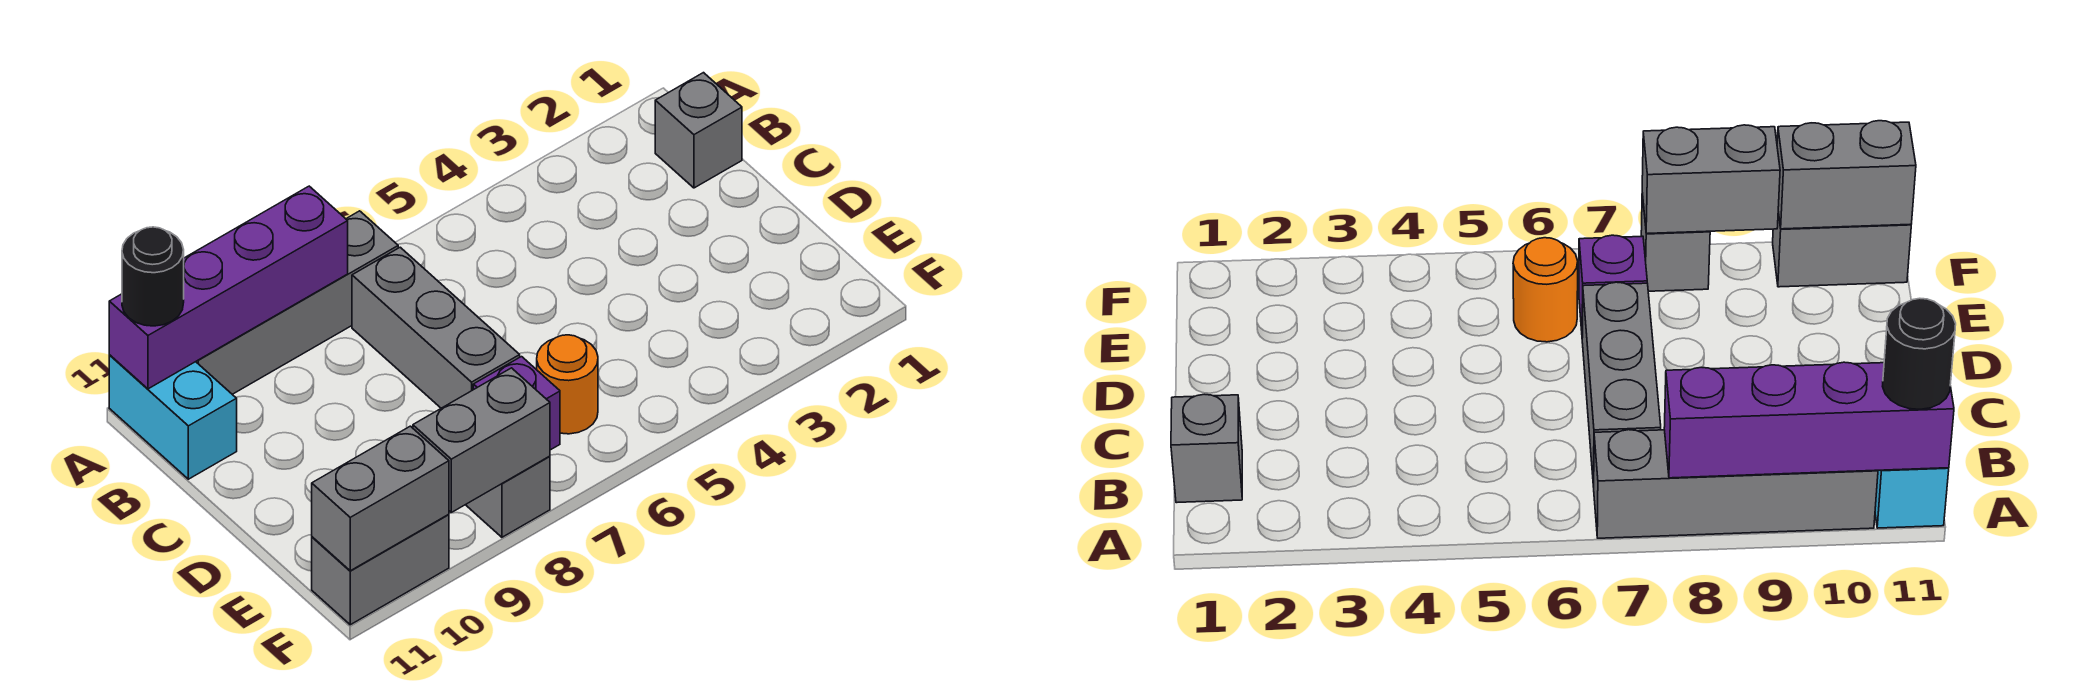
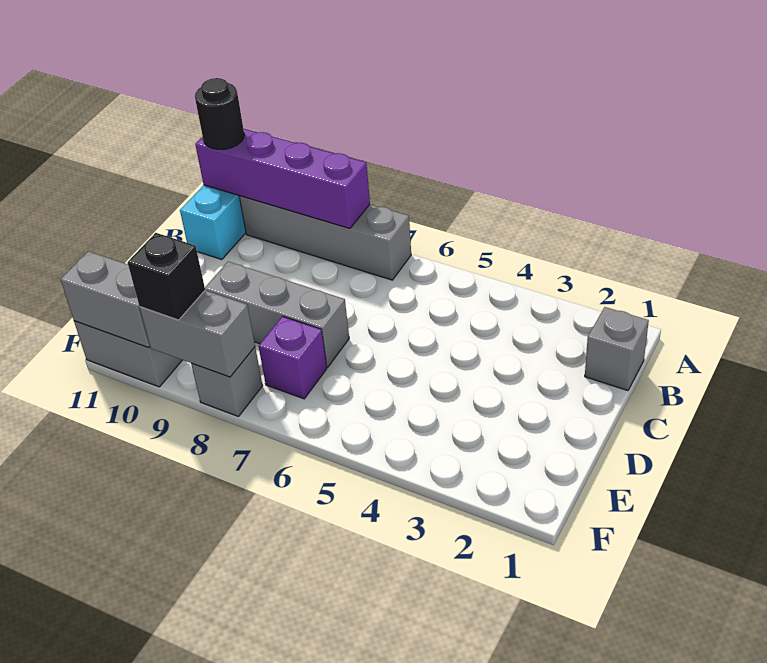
grey 1x3 brick [352,247,520,408] -> grey 1x3 brick turned to [205,261,349,367]
orange 1x1 round brick [537,335,598,434] -> none
none -> black 1x1 brick [127,233,205,320]

